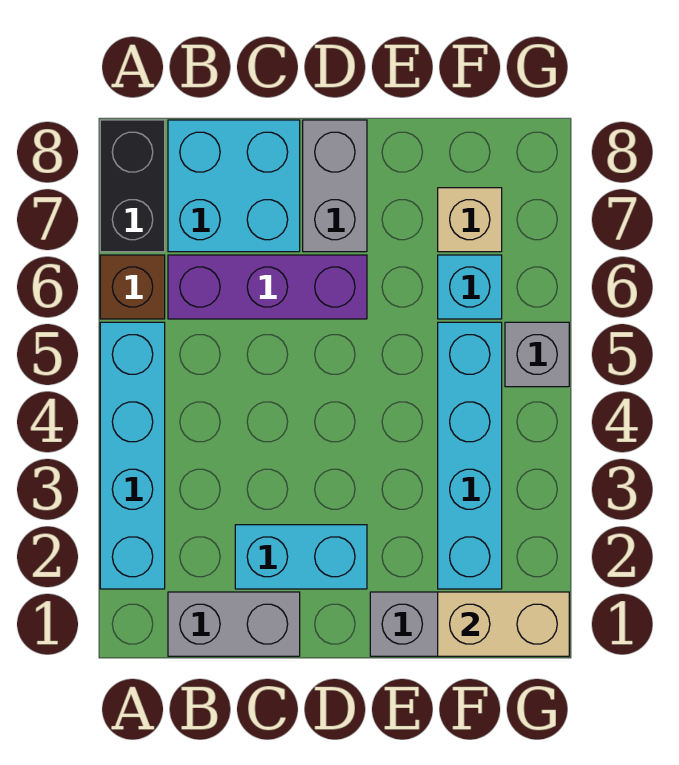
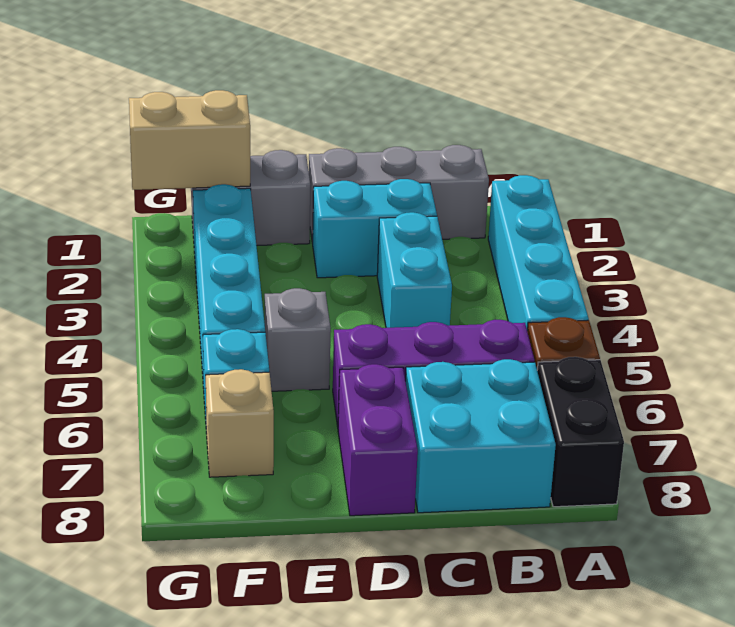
grey 1x2 brick [168,592,300,656] -> grey 1x3 brick [309,145,489,243]
none -> cyan 1x2 brick [377,212,452,328]
grey 1x2 brick [303,120,367,252] -> purple 1x2 brick [338,364,418,516]
grey 1x1 brick [505,322,569,387] -> grey 1x1 brick moved to [265,288,331,391]

